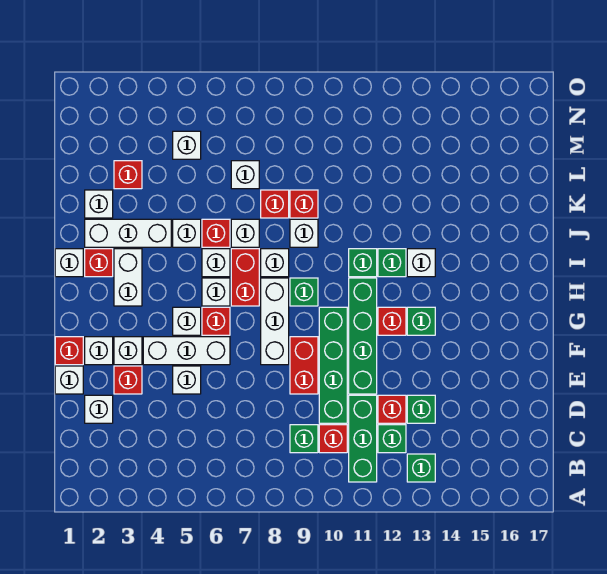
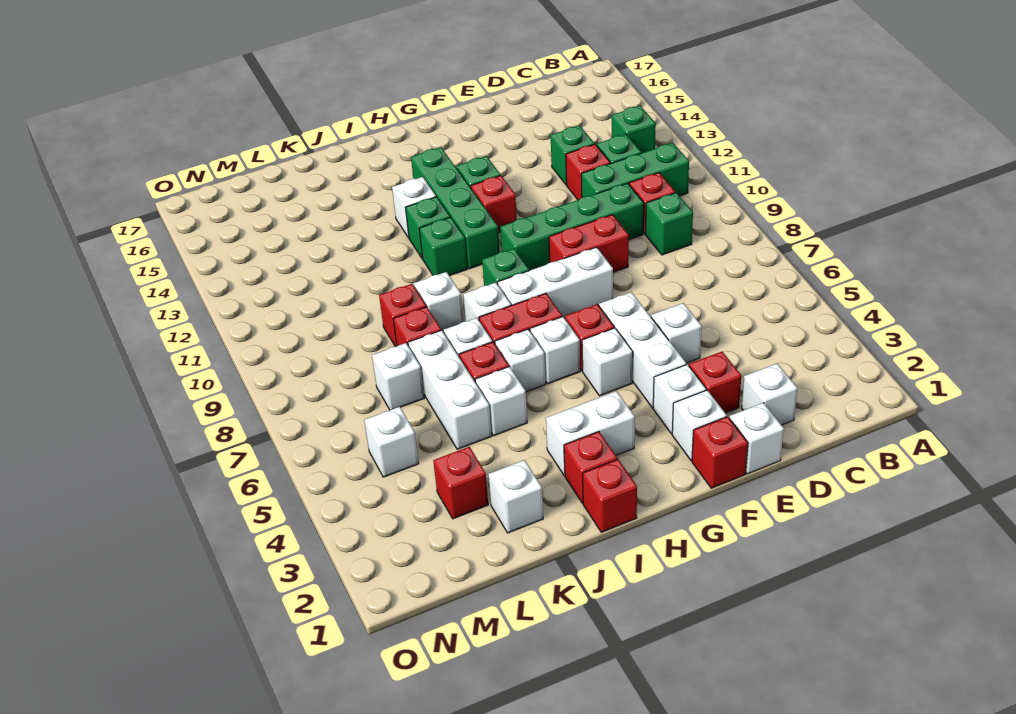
green 1x4 brick [349,278,377,394] -> green 1x4 brick turned to [411,147,500,269]
white 1x1 brick [55,249,83,277] -> red 1x1 brick [583,459,637,532]
white 1x3 brick [85,219,171,247] -> white 1x3 brick moved to [408,330,492,449]

